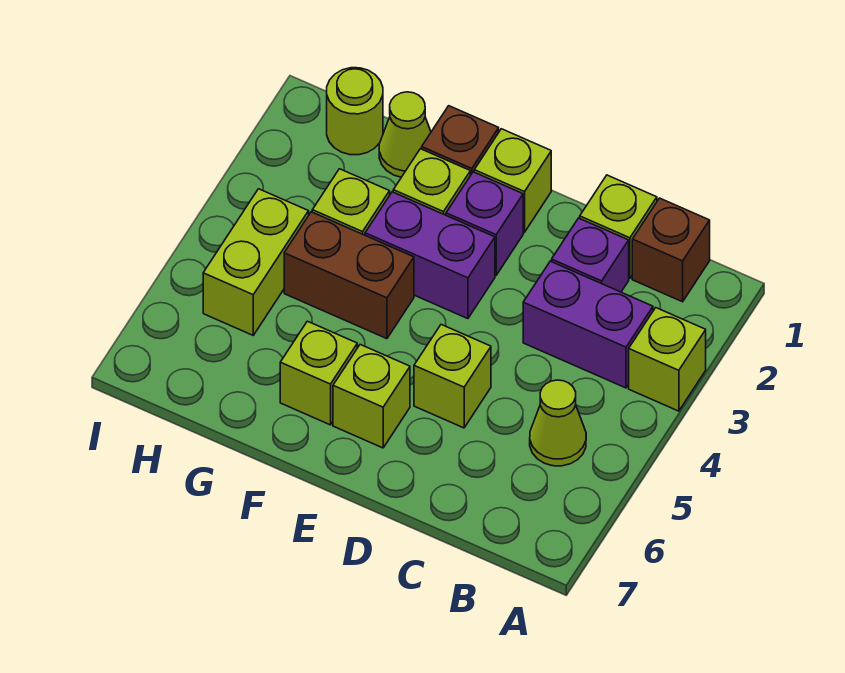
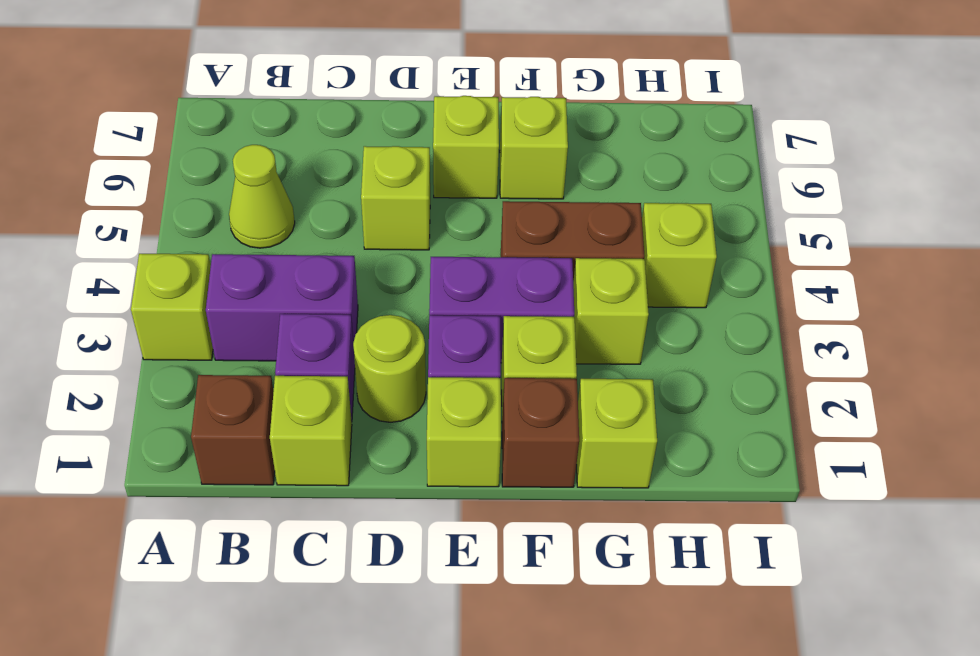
lime 1x1 cone [379,92,431,177] -> lime 1x1 brick [577,379,657,488]
lime 1x1 round brick [327,68,383,155] -> lime 1x1 round brick moved to [353,315,426,422]
lime 1x2 brick [203,189,309,335] -> lime 1x1 brick [642,203,717,308]

